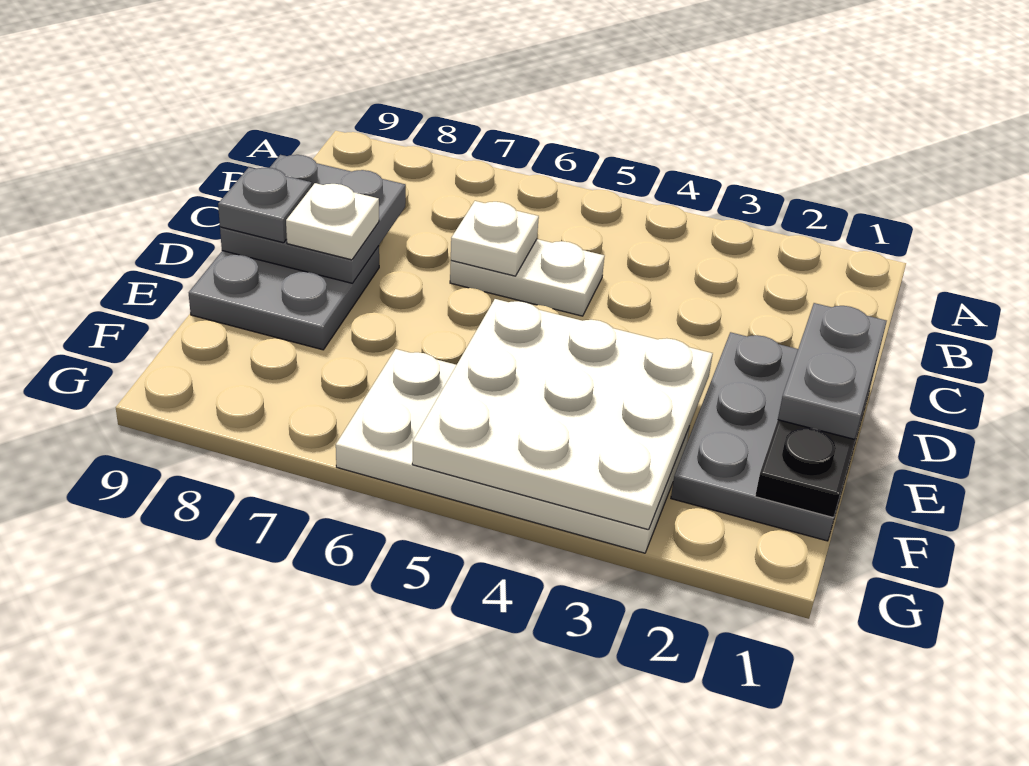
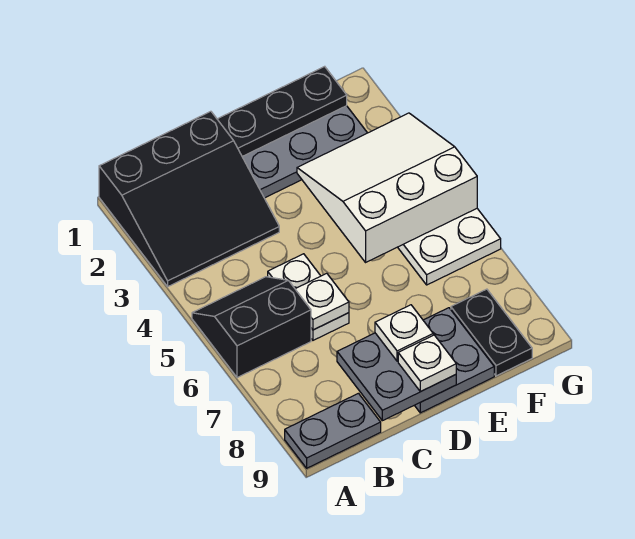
none -> black 3x3 slope [99,111,279,287]
none -> black 2x2 slope [192,277,311,378]
grey 1x2 plate [778,303,887,439] -> grey 1x2 plate moved to [285,393,381,468]
grey 1x1 plate [218,167,312,243] -> white 1x1 plate [398,335,456,392]
white 3x3 plate [412,299,713,530] -> white 3x3 slope [297,113,477,262]
none -> black 1x2 plate [451,289,532,376]

